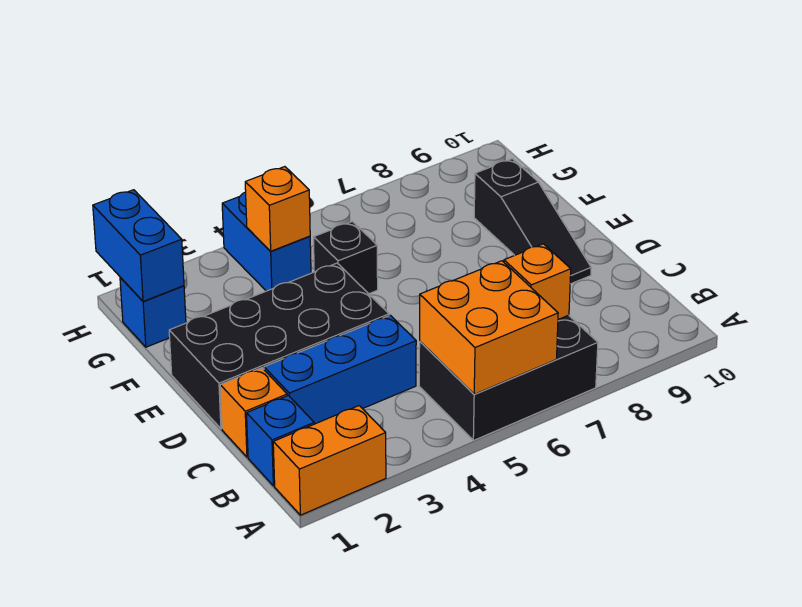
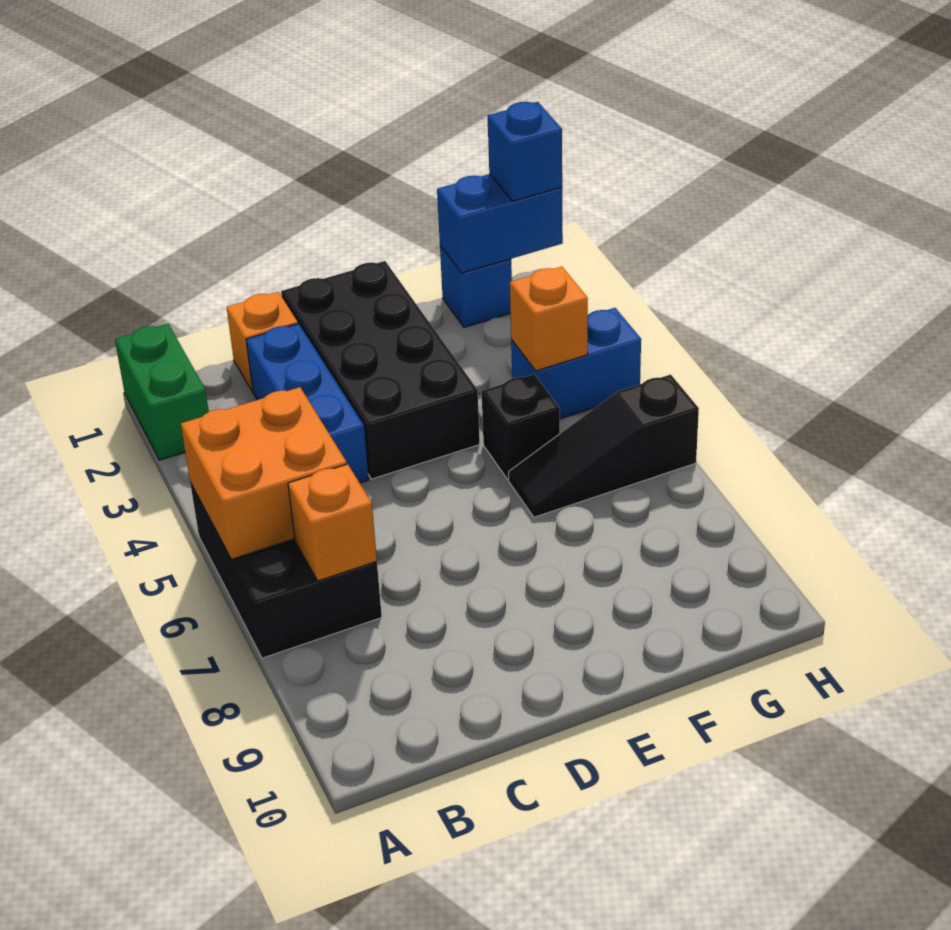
orange 1x2 brick [273,406,386,515] -> green 1x2 brick [115,324,209,460]
blue 1x1 brick [247,396,314,486] -> blue 1x1 brick moved to [488,102,562,201]
black 1x3 slope [474,159,591,284] -> black 1x3 slope moved to [509,375,699,517]

